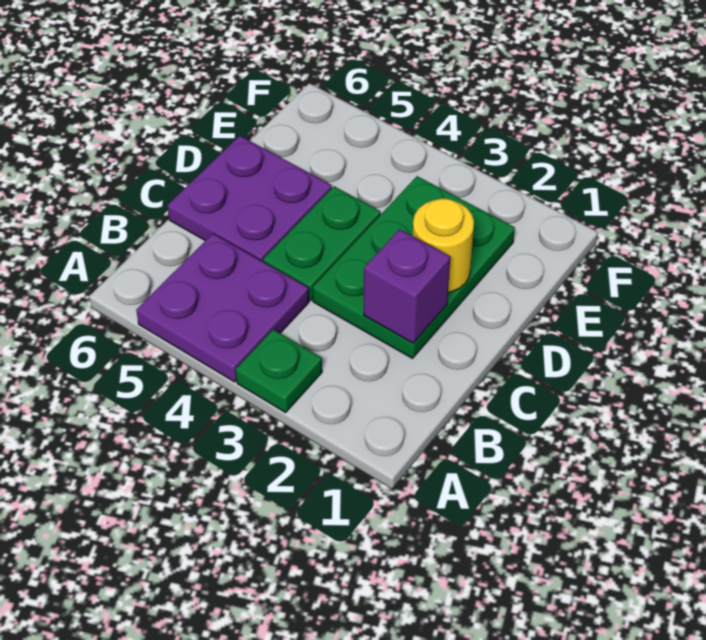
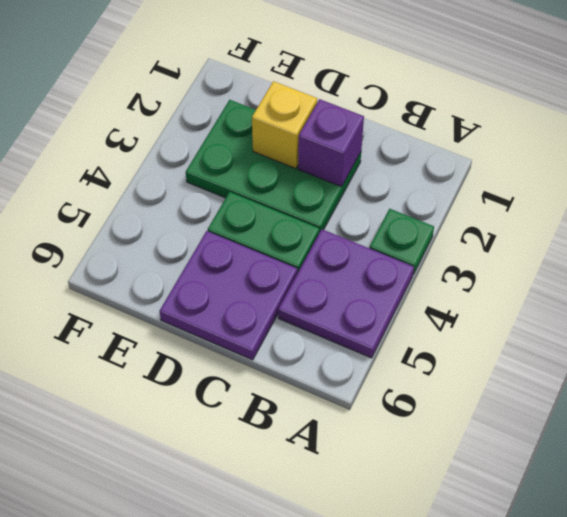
yellow 1x1 round brick [413,198,474,292] -> yellow 1x1 brick [252,81,317,168]

